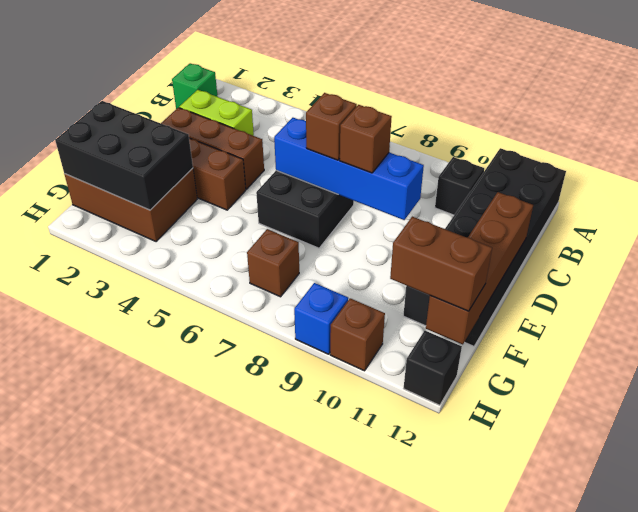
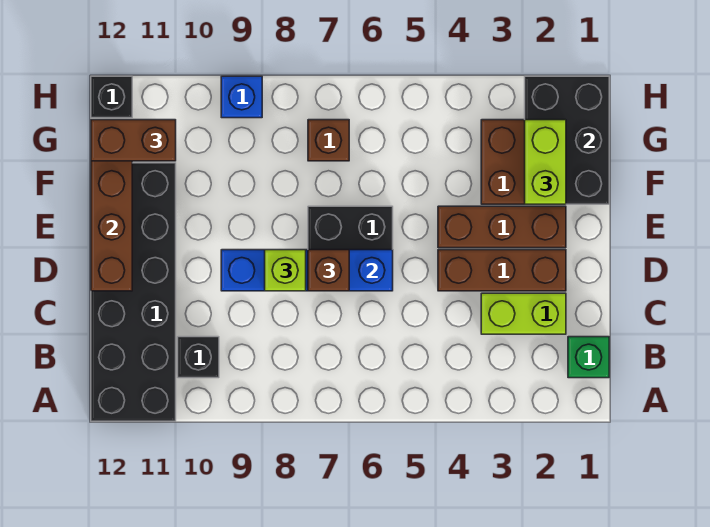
brown 1x1 brick [340,105,392,173] -> lime 1x1 brick [265,250,306,291]
black 2x3 brick [55,101,193,210] -> black 2x3 brick turned to [525,76,609,204]
none -> lime 1x2 brick [525,120,566,204]
brown 1x1 brick [330,298,385,371] -> none

